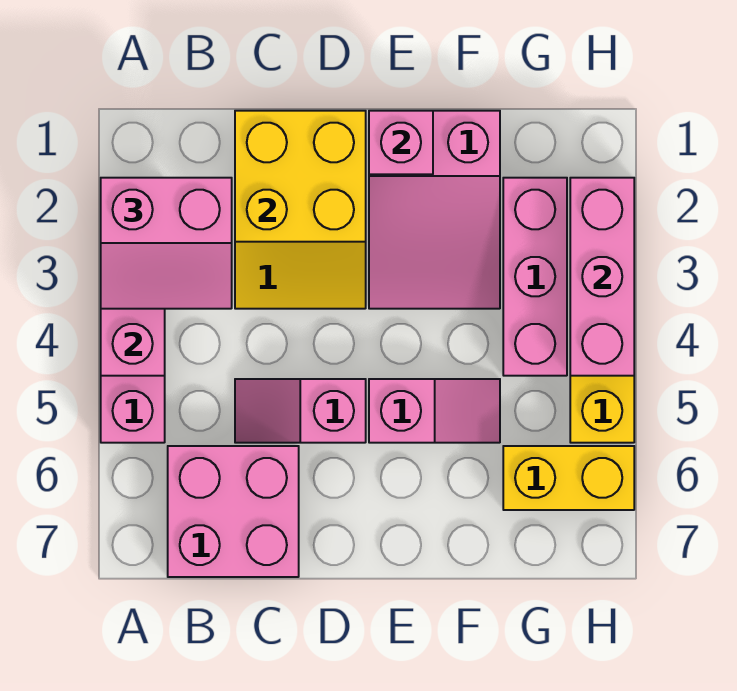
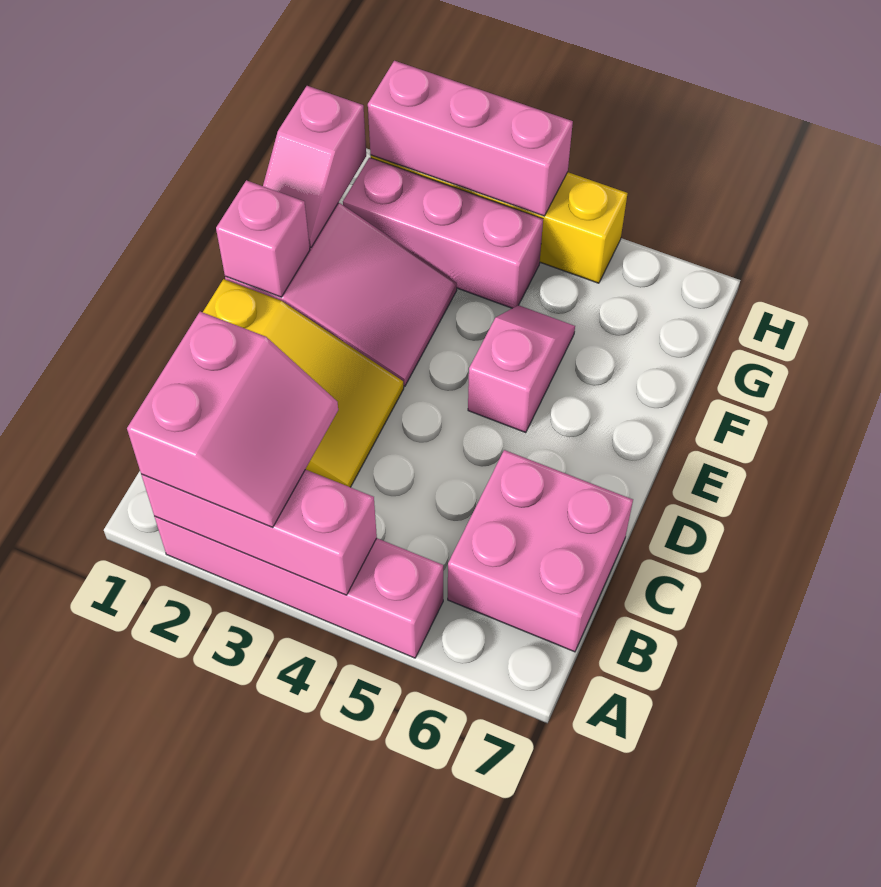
yellow 2x2 brick [235,111,366,242] -> none
pink 1x2 slope [235,379,366,443] -> pink 1x2 slope moved to [263,86,366,248]
yellow 1x2 brick [503,446,634,510] -> none

